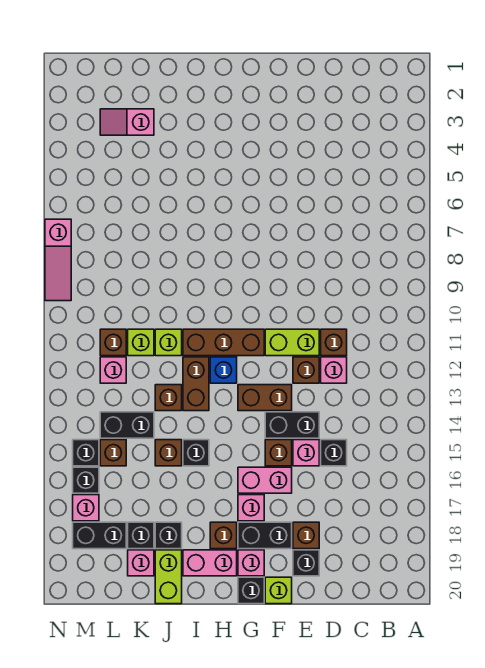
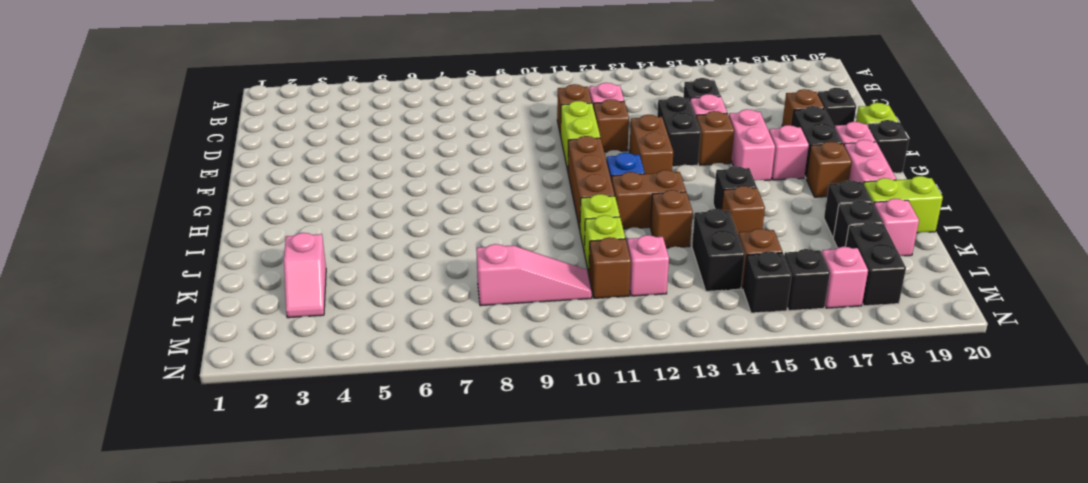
pink 1x3 slope [45,219,71,301] -> pink 1x3 slope moved to [476,244,592,306]

